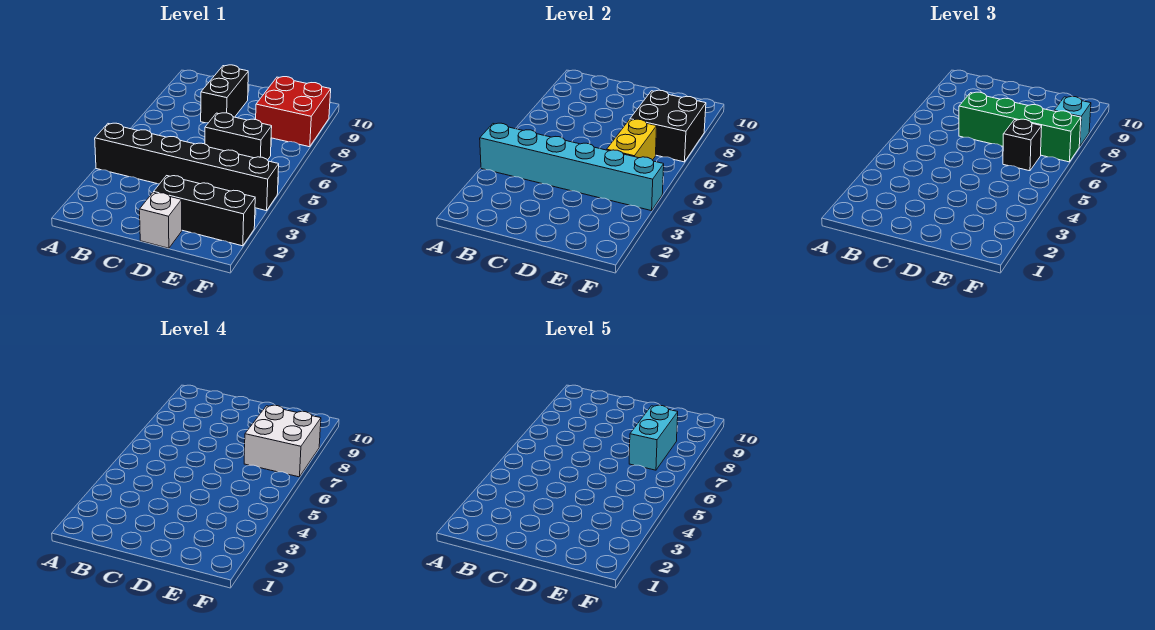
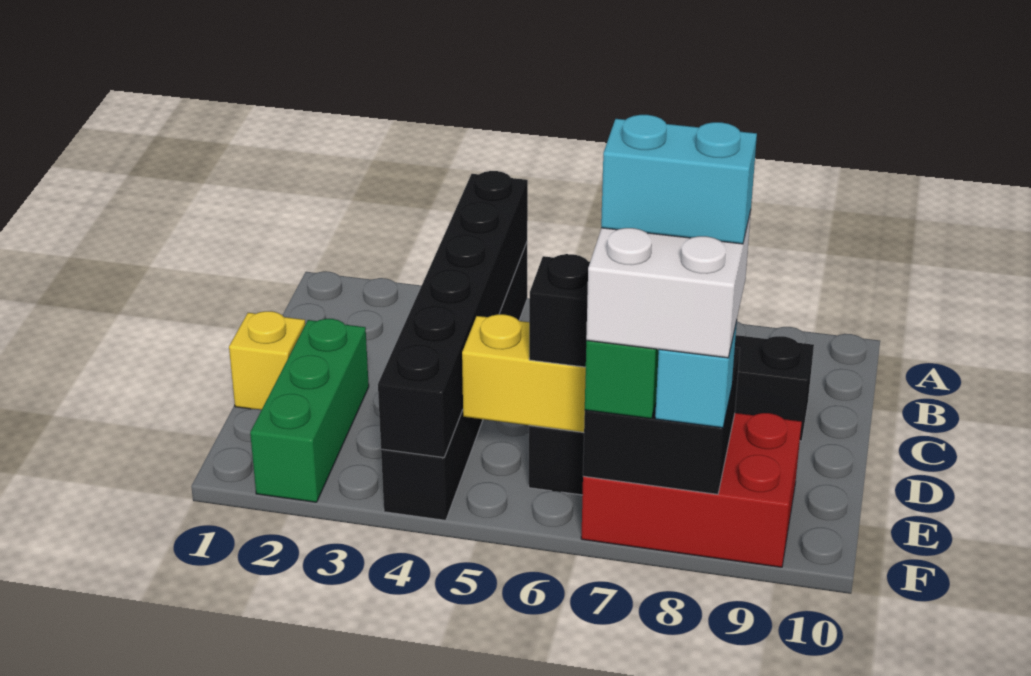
cyan 1x6 brick [480,123,664,211] -> black 1x6 brick [378,171,528,458]
white 1x1 brick [140,192,182,248] -> yellow 1x1 brick [229,311,305,410]
black 1x3 brick [154,176,255,246] -> green 1x3 brick [250,319,369,502]
red 2x2 brick [256,77,331,147] -> red 2x3 brick [581,413,802,567]

